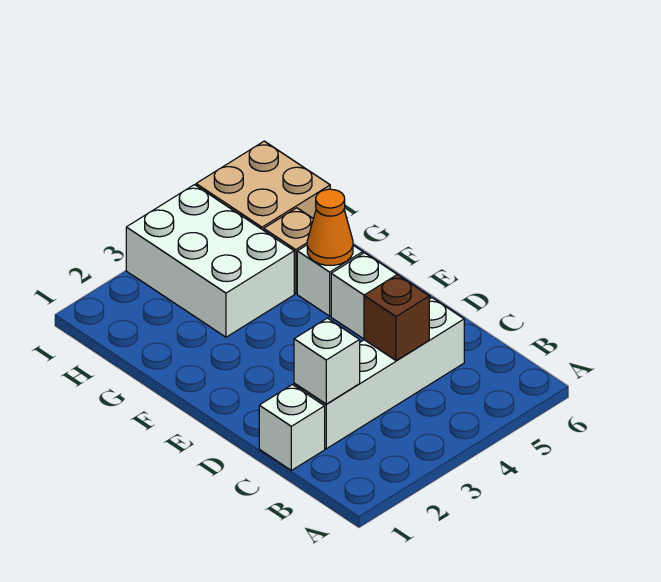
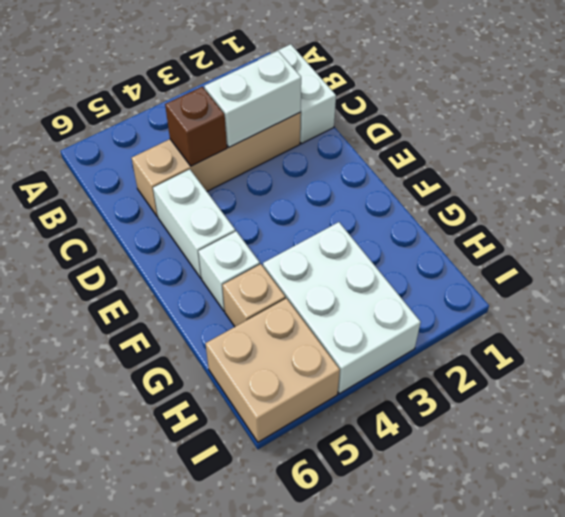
white 1x1 brick [259,385,325,470] -> white 1x2 brick [258,44,336,144]
white 1x4 brick [294,298,464,449] -> tan 1x4 brick [132,113,301,217]
white 1x1 brick [294,318,360,404] -> white 1x2 brick [204,51,301,147]
orange 1x1 cone [307,189,353,265] -> none

